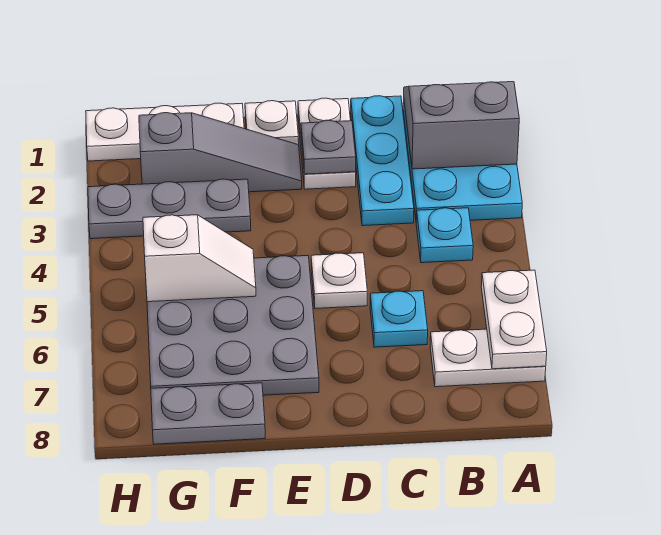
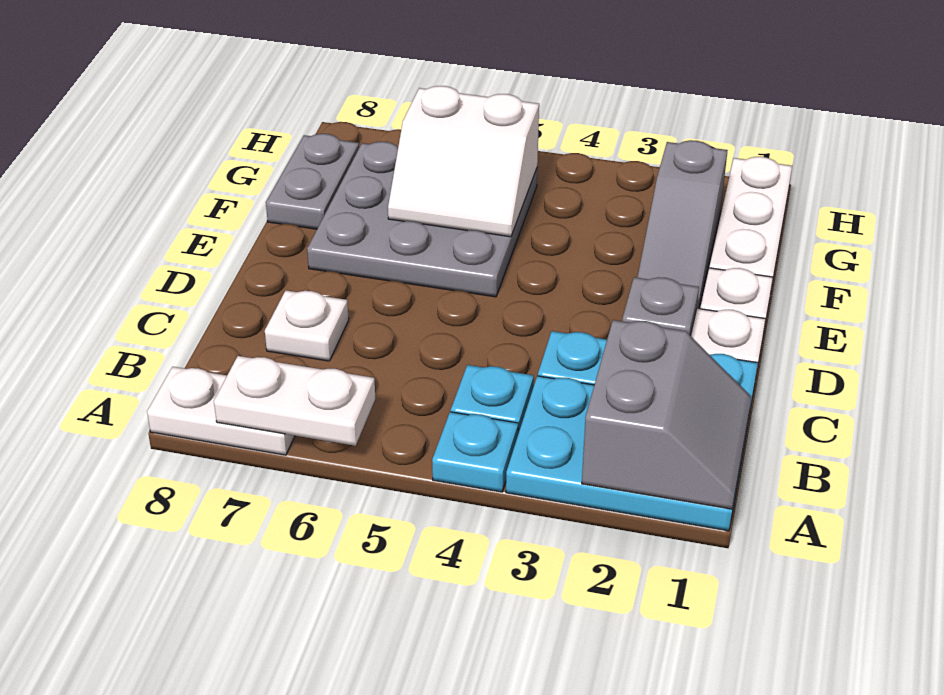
white 1x2 plate [430,329,546,387] -> white 1x2 plate turned to [147,367,295,455]
cyan 1x1 plate [370,291,428,347] -> cyan 1x1 plate moved to [432,412,518,492]
white 1x1 plate [311,253,367,309] -> white 1x1 plate moved to [265,290,349,361]
grey 1x3 plate [88,179,251,239] -> none
white 1x2 slope [143,215,256,302] -> white 2x2 slope [388,86,539,237]

